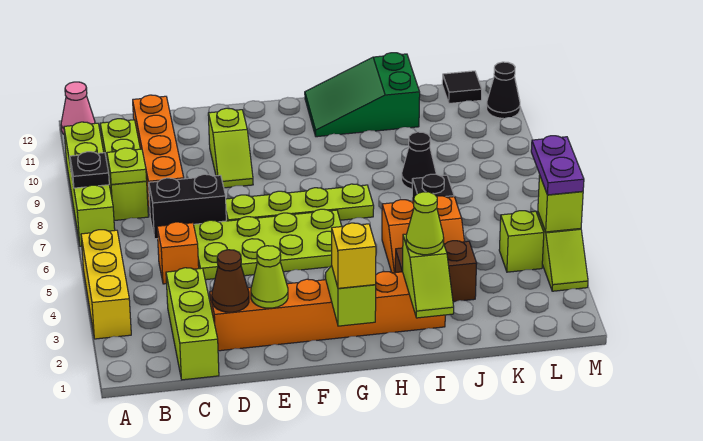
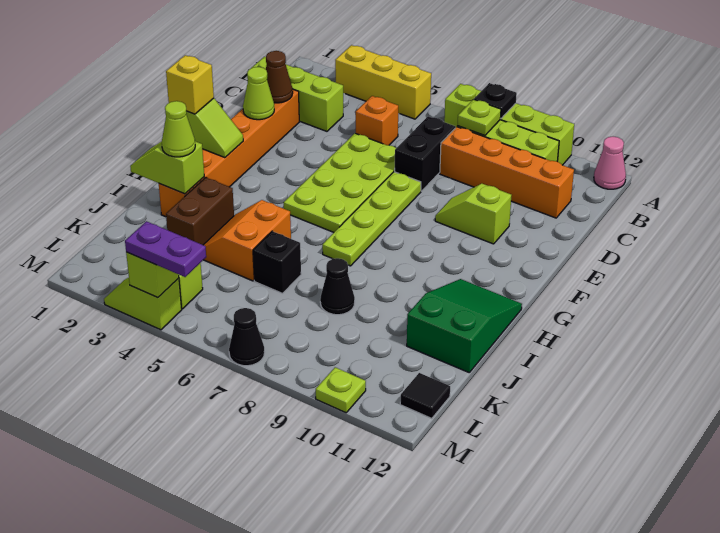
none -> lime 1x1 plate [316,367,366,413]
black 1x1 cone [487,62,520,118] -> black 1x1 cone moved to [229,308,265,366]

